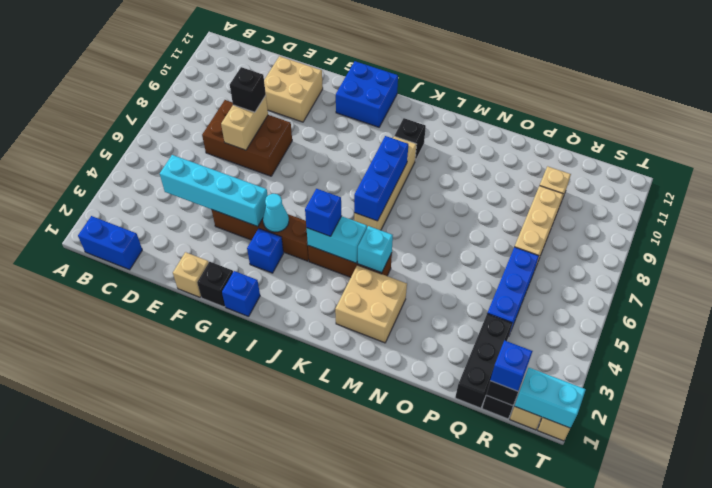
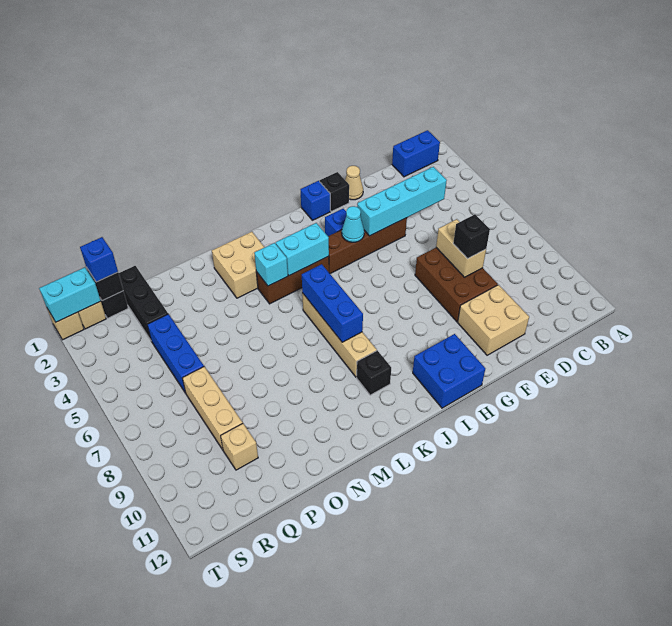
brown 2x3 brick [202,100,292,176] -> brown 2x3 brick turned to [415,248,498,322]
tan 1x1 brick [173,252,209,297] -> tan 1x1 cone [345,166,363,200]
blue 1x1 brick [305,189,342,236] -> none

